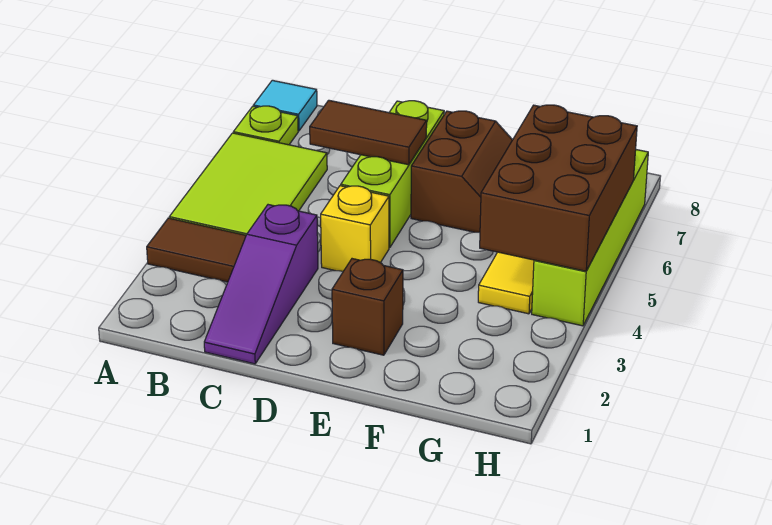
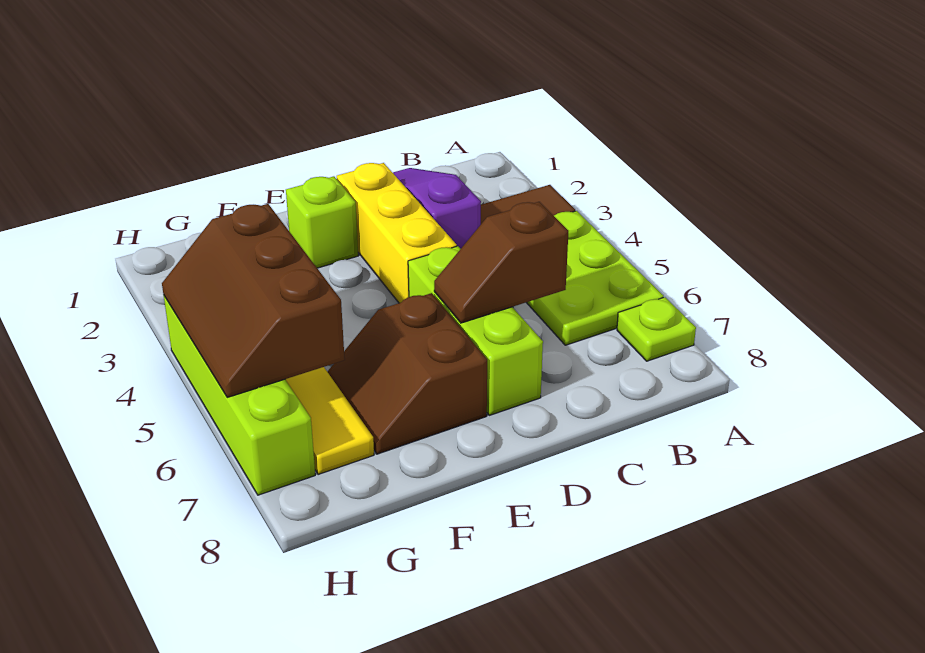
lime 2x3 tile [169,133,327,235] -> lime 2x3 plate [526,211,664,345]
cyan 1x1 tile [254,80,317,131] -> none
brown 1x2 tile [310,100,427,165] -> brown 1x2 slope [434,202,568,323]
yellow 1x1 brick [321,186,389,271] -> yellow 1x3 brick [337,163,457,303]
brown 1x1 brick [332,259,403,355] -> lime 1x1 brick [286,176,358,268]
brown 2x3 brick [480,105,637,271] -> brown 2x3 slope [162,204,345,397]

